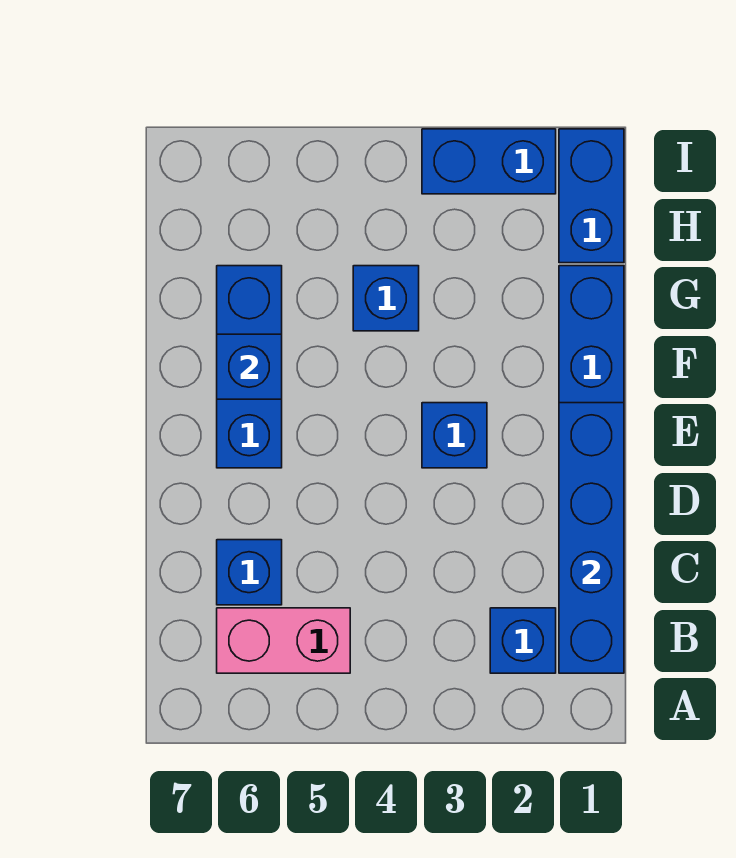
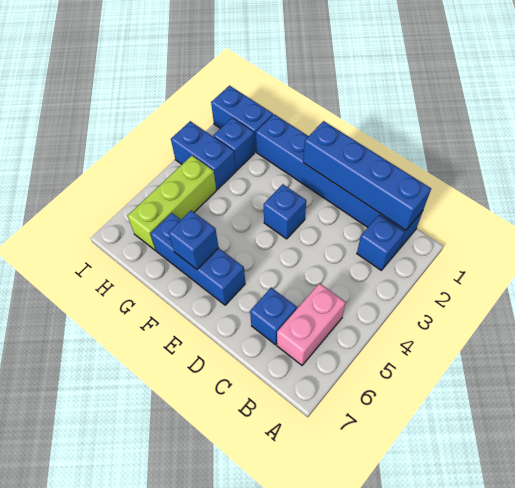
blue 1x1 brick [353,266,419,331] -> blue 1x1 brick moved to [213,118,255,170]
none -> lime 1x3 brick [128,156,216,250]
blue 1x2 brick [422,129,556,194] -> blue 1x2 brick turned to [171,121,236,189]

